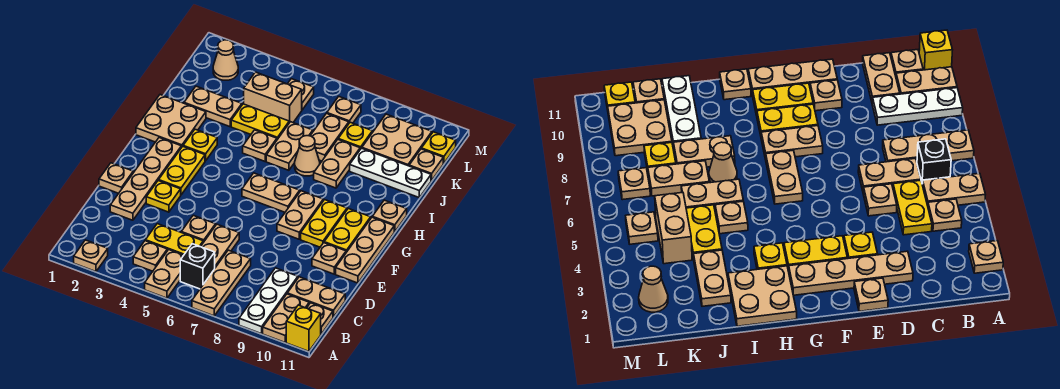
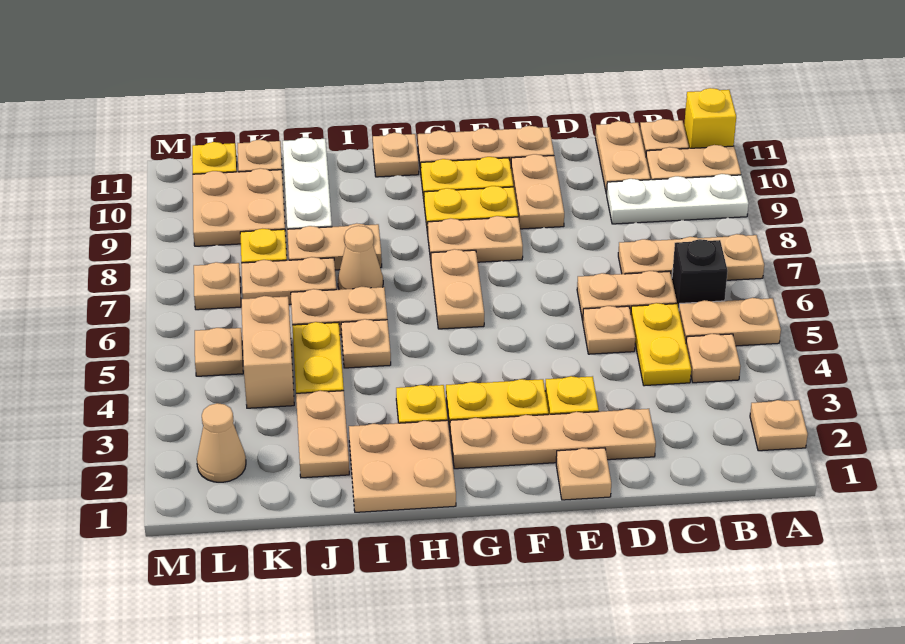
tan 1x1 plate [312,243,346,274] -> tan 1x2 plate [511,154,564,229]

